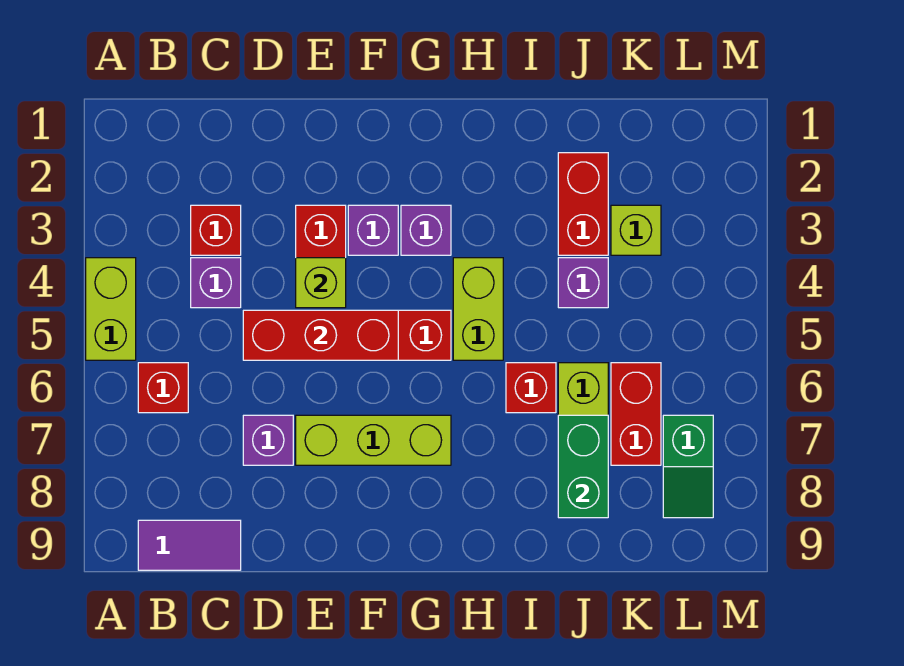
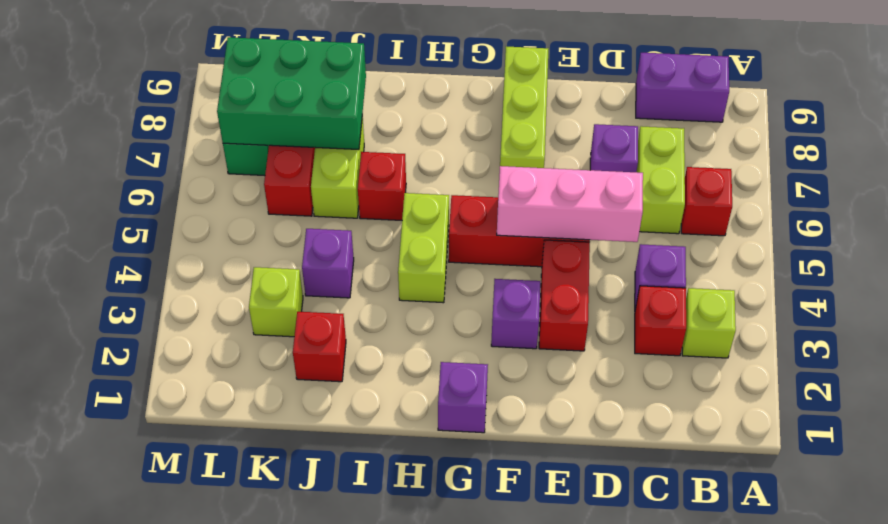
lime 1x2 brick [86,258,136,360] -> lime 1x2 brick moved to [637,126,685,234]
purple 1x2 tile [138,520,241,570] -> purple 1x2 brick [636,53,729,122]
red 1x3 brick [243,310,398,360] -> pink 1x3 brick [497,166,643,242]
lime 1x1 brick [296,258,346,308] -> lime 1x1 brick moved to [682,288,736,358]
lime 1x3 brick [296,415,451,465] -> lime 1x3 brick turned to [500,46,548,168]
purple 1x1 brick [401,205,451,255] -> purple 1x1 brick moved to [438,362,488,433]
red 1x2 brick [558,153,608,255] -> red 1x1 brick [293,312,346,382]
green 1x2 brick [558,415,608,518] -> green 2x3 brick [217,37,366,150]

